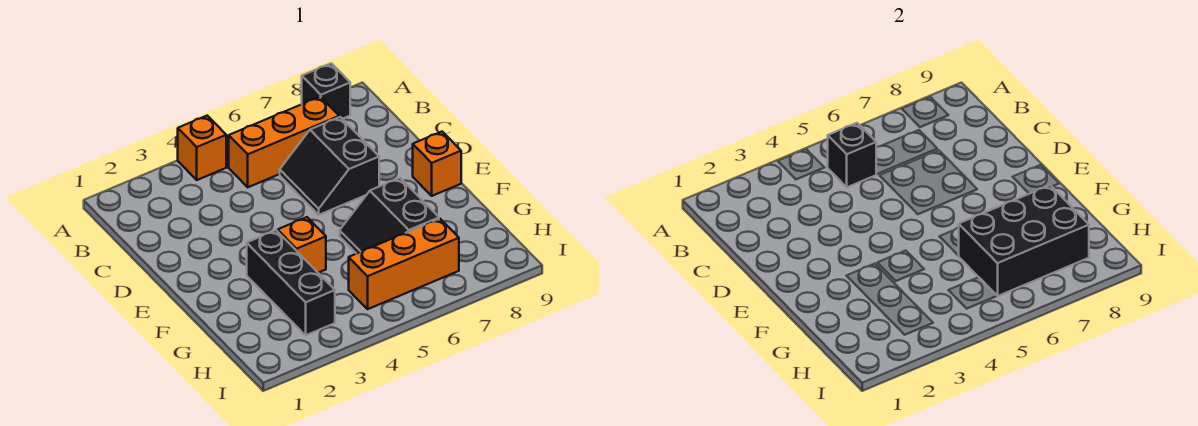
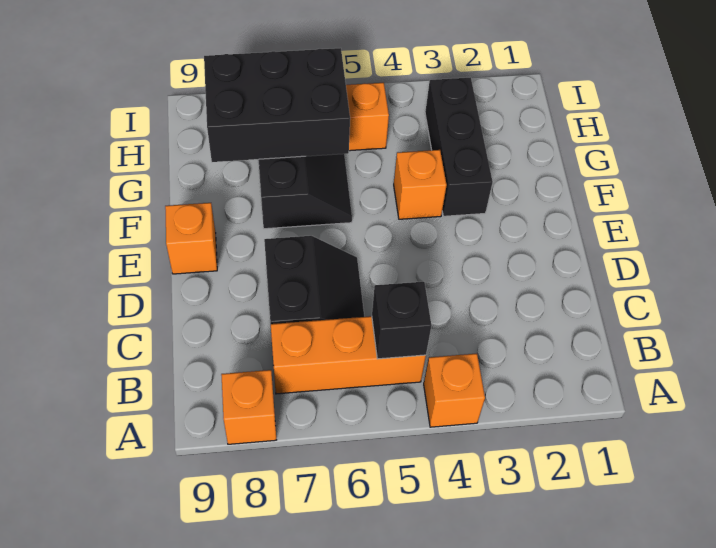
black 1x1 brick [302,63,351,119] -> orange 1x1 brick [221,370,276,444]

